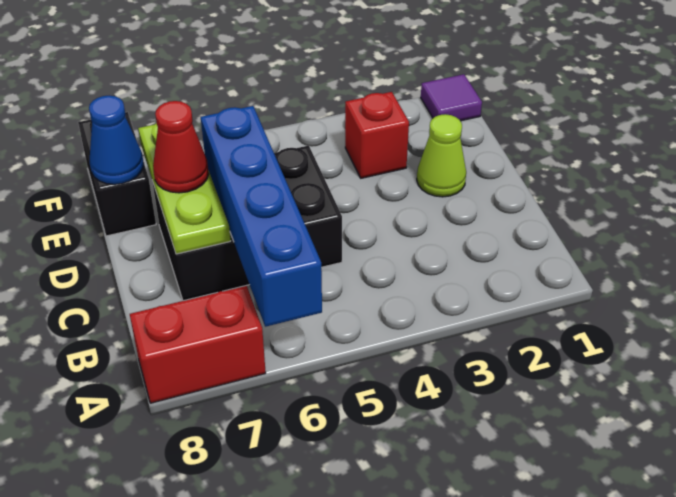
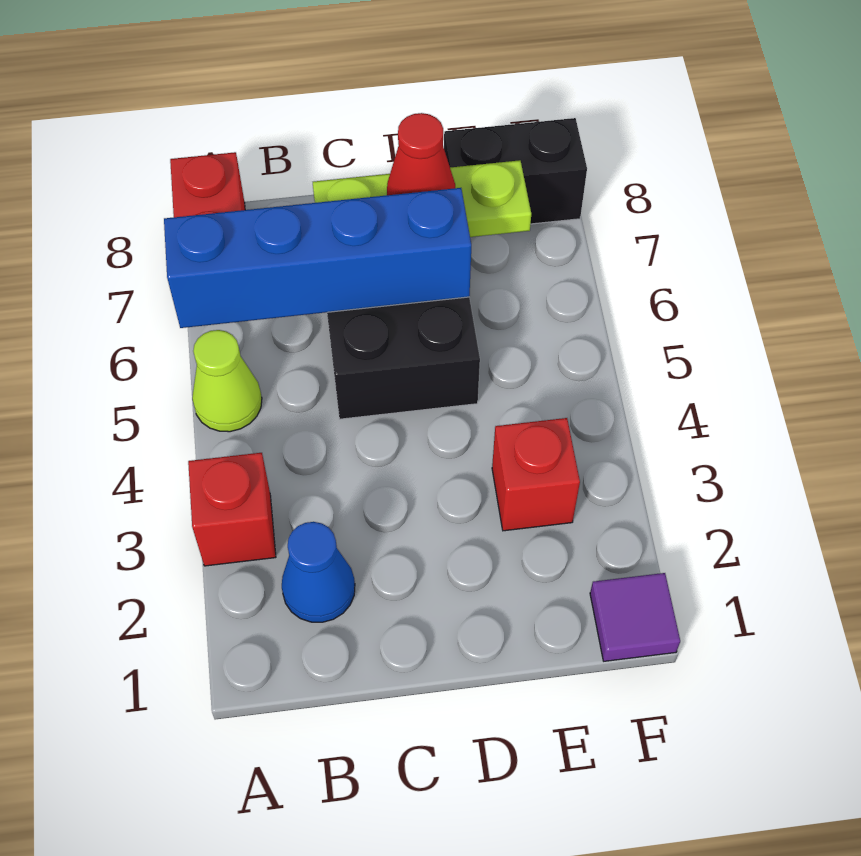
none -> red 1x1 brick [188,453,276,566]
lime 1x1 cone [417,114,466,197] -> lime 1x1 cone moved to [192,330,262,432]
blue 1x1 cone [89,96,144,184] -> blue 1x1 cone moved to [282,522,355,622]

